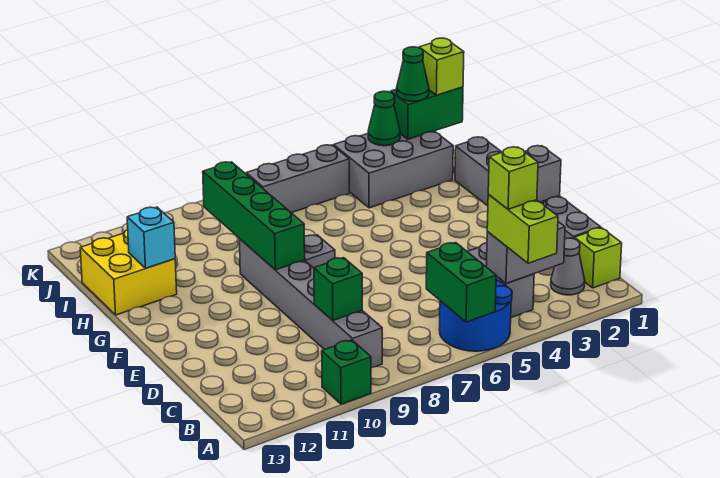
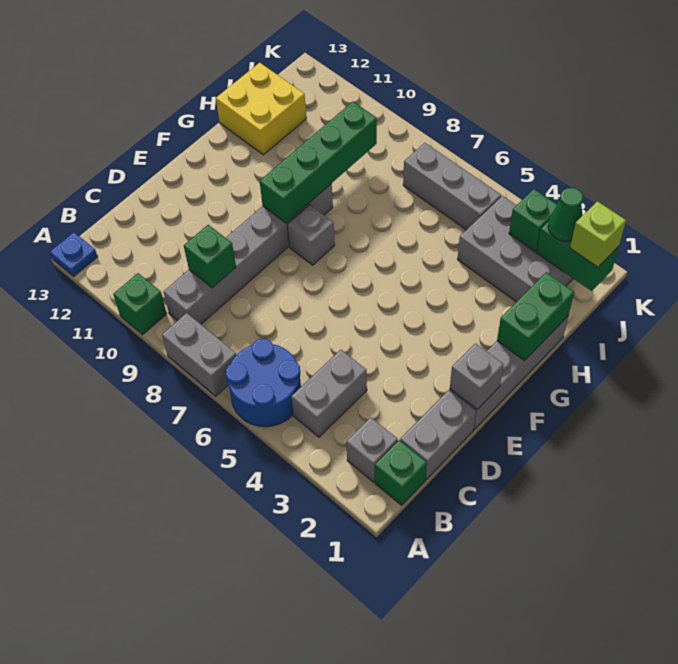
lime 1x2 brick [487,195,558,263] -> none
green 1x2 brick [426,243,496,322] -> green 1x2 brick moved to [497,272,574,361]
none -> blue 1x1 plate [50,232,98,276]
lime 1x1 brick [574,228,622,288] -> green 1x1 brick [375,440,427,505]
grey 1x1 cone [551,238,585,295] -> grey 1x1 brick [346,417,398,482]
grey 1x2 brick [486,222,565,284] -> grey 1x2 brick moved to [162,313,236,396]
lime 1x1 brick [488,147,538,209] -> none
cyan 1x1 brick [127,207,175,268] -> none
green 1x1 cone [368,91,400,146] -> green 1x1 brick [509,189,557,252]

